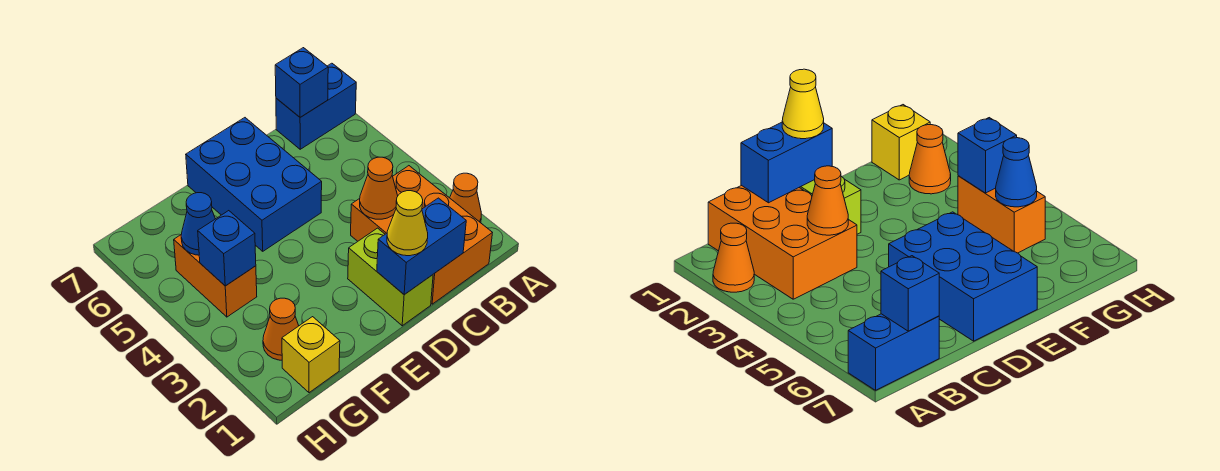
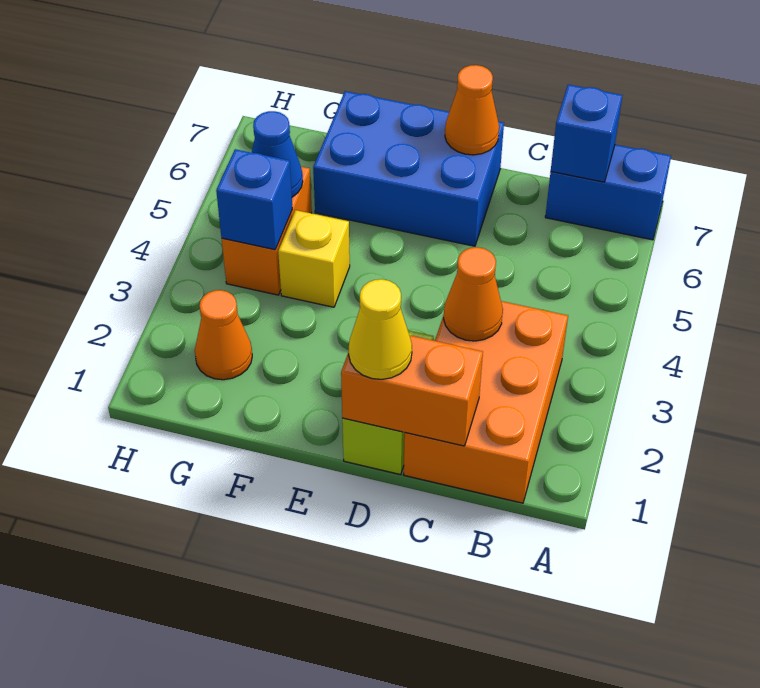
orange 1x1 cone [450,173,481,223] -> orange 1x1 cone moved to [445,65,499,155]
blue 1x2 brick [377,198,466,295] -> orange 1x2 brick [341,335,483,446]
blue 2x3 brick [186,118,322,251] -> blue 2x3 brick turned to [313,91,504,246]
yellow 1x1 brick [282,317,340,393] -> yellow 1x1 brick moved to [278,210,350,307]

